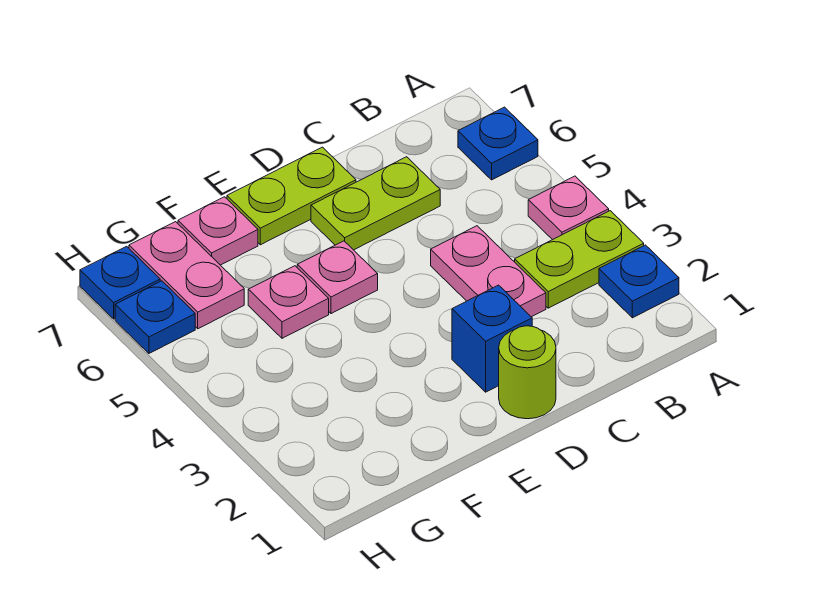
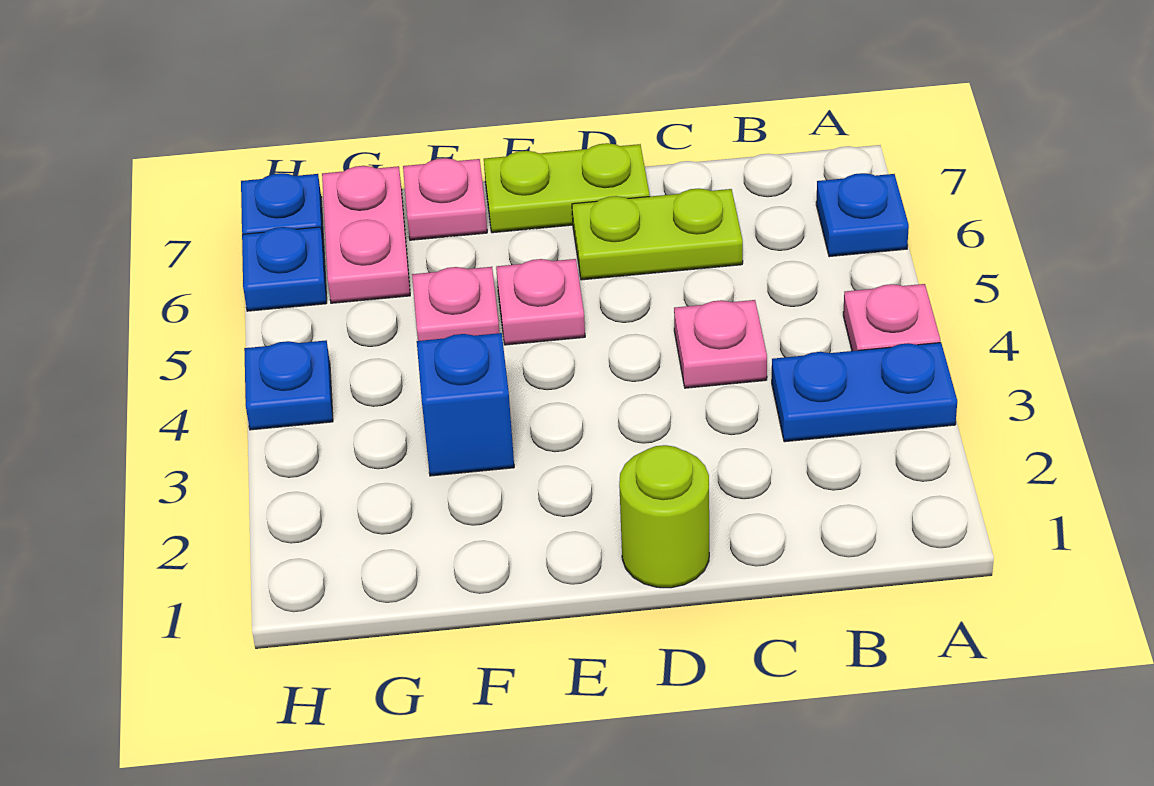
blue 1x1 plate [599,245,679,318] -> blue 1x1 plate moved to [244,340,333,430]
lime 1x2 plate [515,211,644,308] -> blue 1x2 plate [772,343,957,442]
pink 1x2 plate [431,226,546,317] -> pink 1x1 plate [674,300,767,388]
blue 1x1 brick [452,285,532,392] -> blue 1x1 brick moved to [417,333,514,476]

